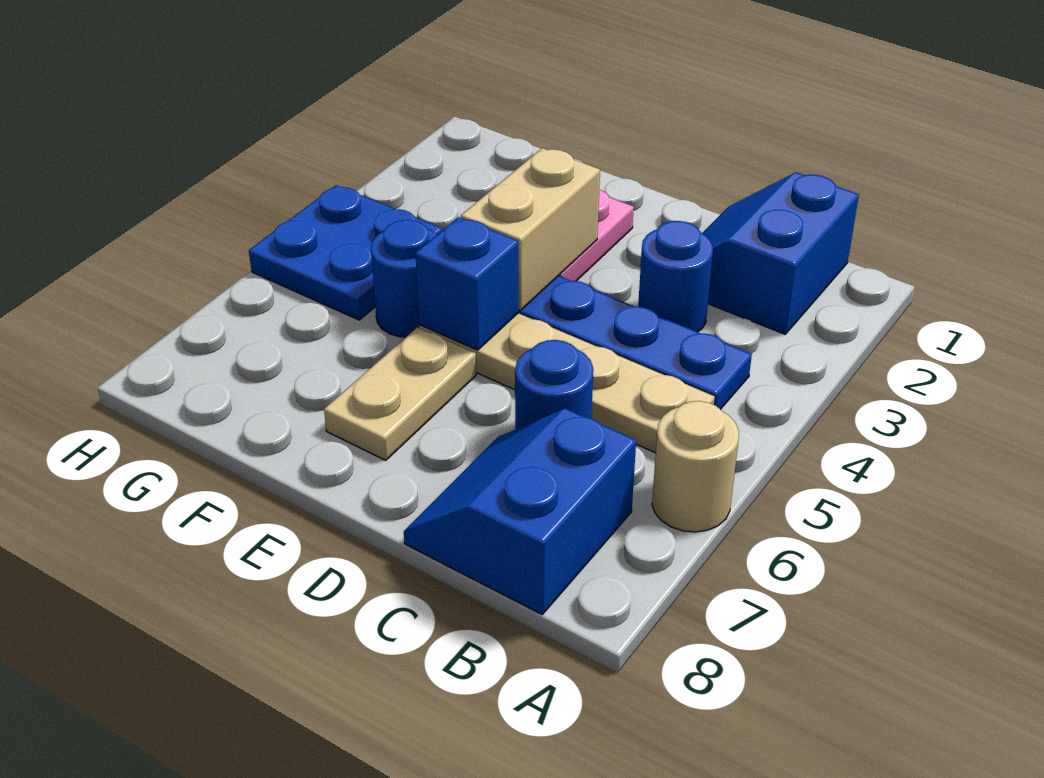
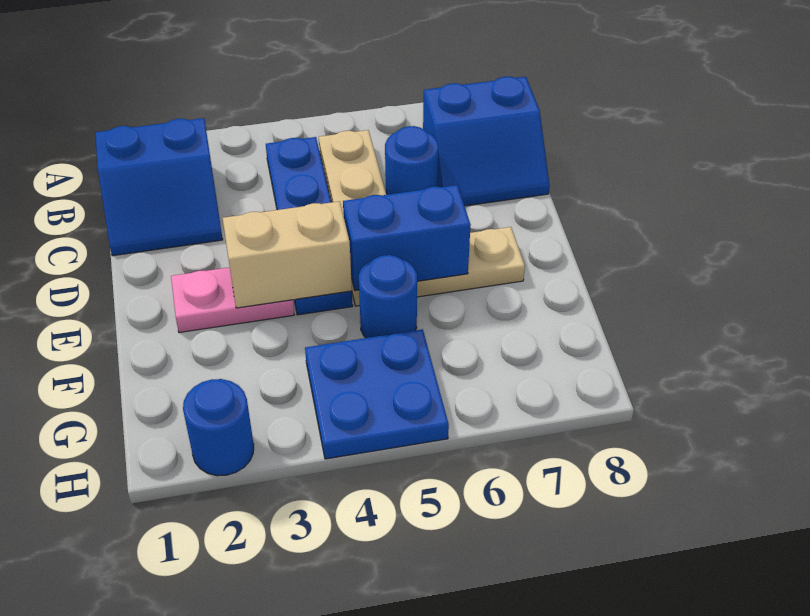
tan 1x1 round brick [652,401,739,532] -> none
blue 1x1 round brick [638,221,713,332] -> blue 1x1 round brick moved to [183,379,254,476]
blue 1x1 brick [415,217,519,350] -> blue 1x2 brick [343,185,471,290]

